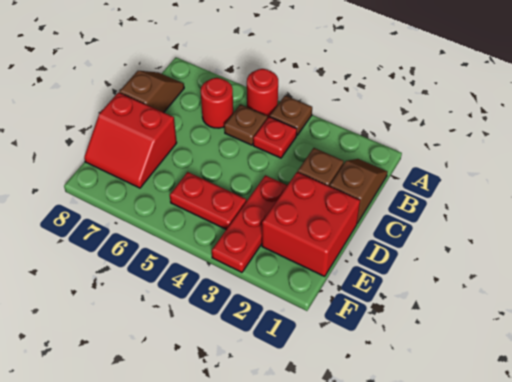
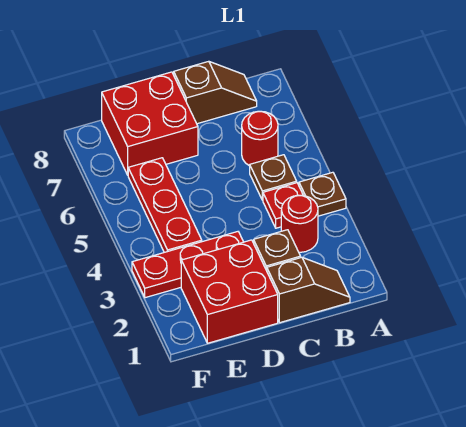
red 1x1 round brick [247,69,278,117] -> red 1x1 round brick moved to [281,195,318,252]
red 2x2 slope [84,92,177,188] -> red 2x2 brick [102,72,198,175]
red 1x2 plate [170,172,246,229] -> red 1x3 plate [128,158,202,252]

